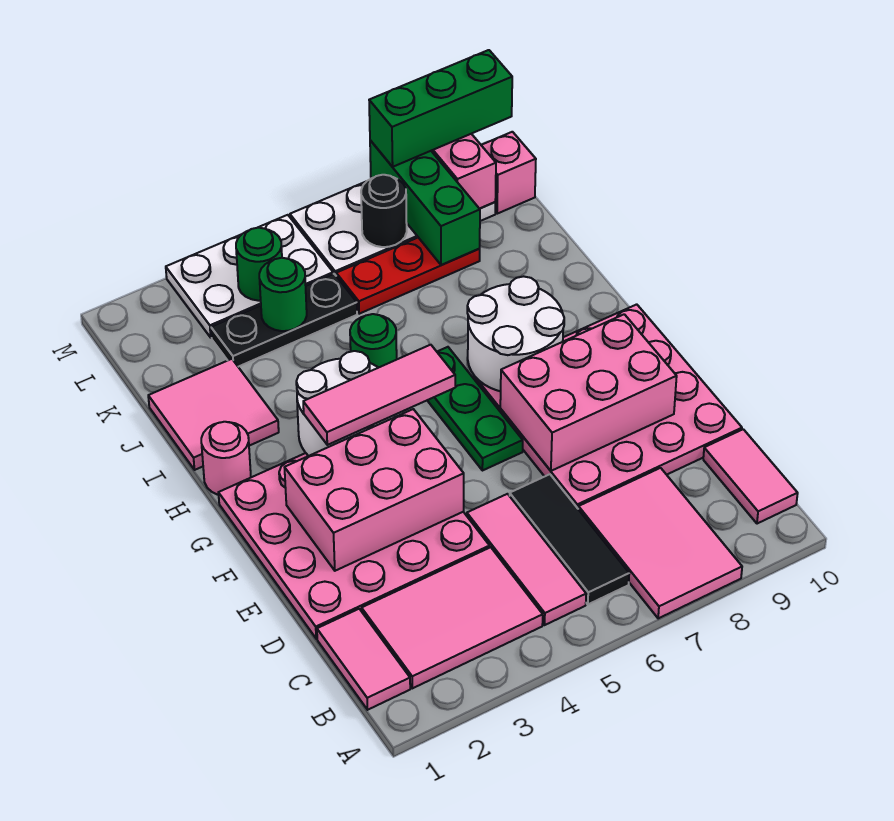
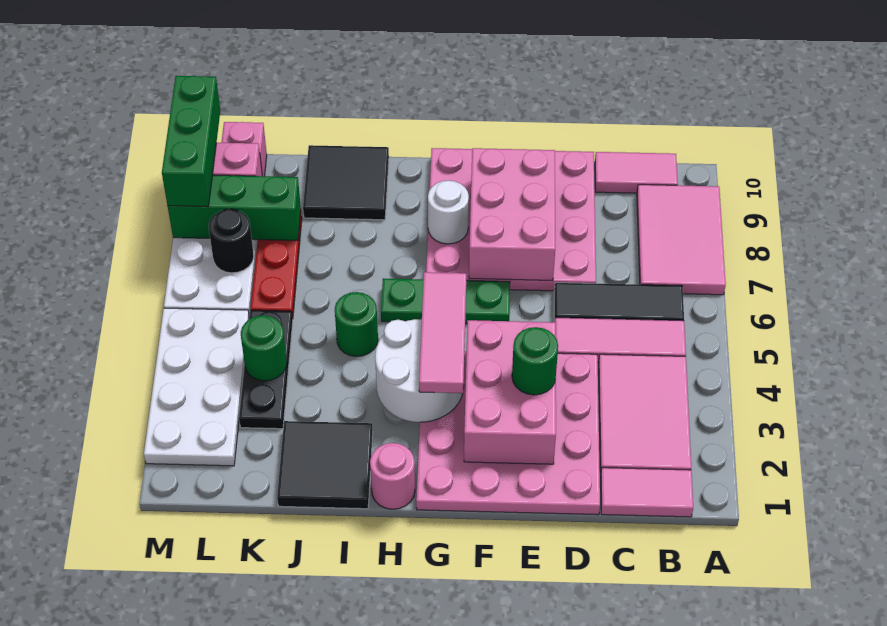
pink 2x3 tile [578,468,742,618] -> pink 2x3 tile turned to [637,185,726,295]
white 2x2 round brick [467,276,564,391] -> white 1x1 round brick [428,181,469,244]
pink 2x2 tile [148,359,279,470] -> black 2x2 tile [277,421,373,509]
none -> black 2x2 tile [303,145,389,220]
white 2x3 plate [166,215,333,338] -> white 2x4 plate [144,308,249,466]
green 1x1 round brick [236,228,282,301] -> green 1x1 round brick moved to [512,327,558,395]

